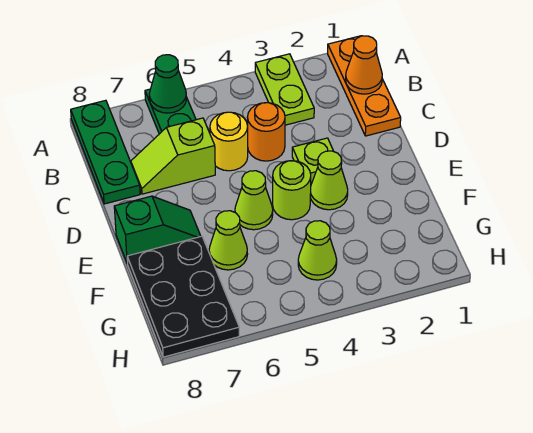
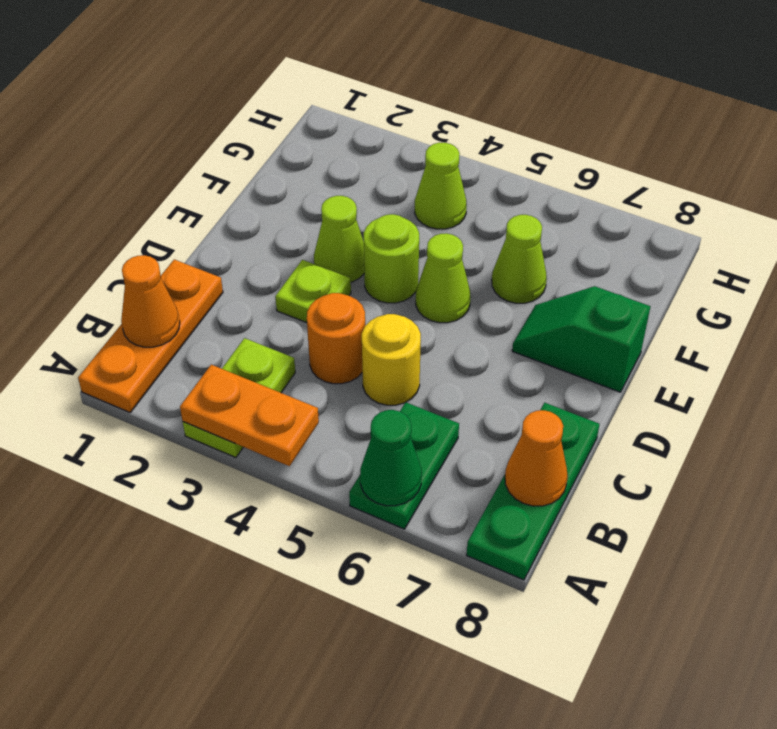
none -> orange 1x2 plate [180,365,319,466]
none -> orange 1x1 cone [505,410,568,506]
lime 1x2 slope [131,118,215,194] -> none
black 2x3 plate [127,236,239,357] -> none

